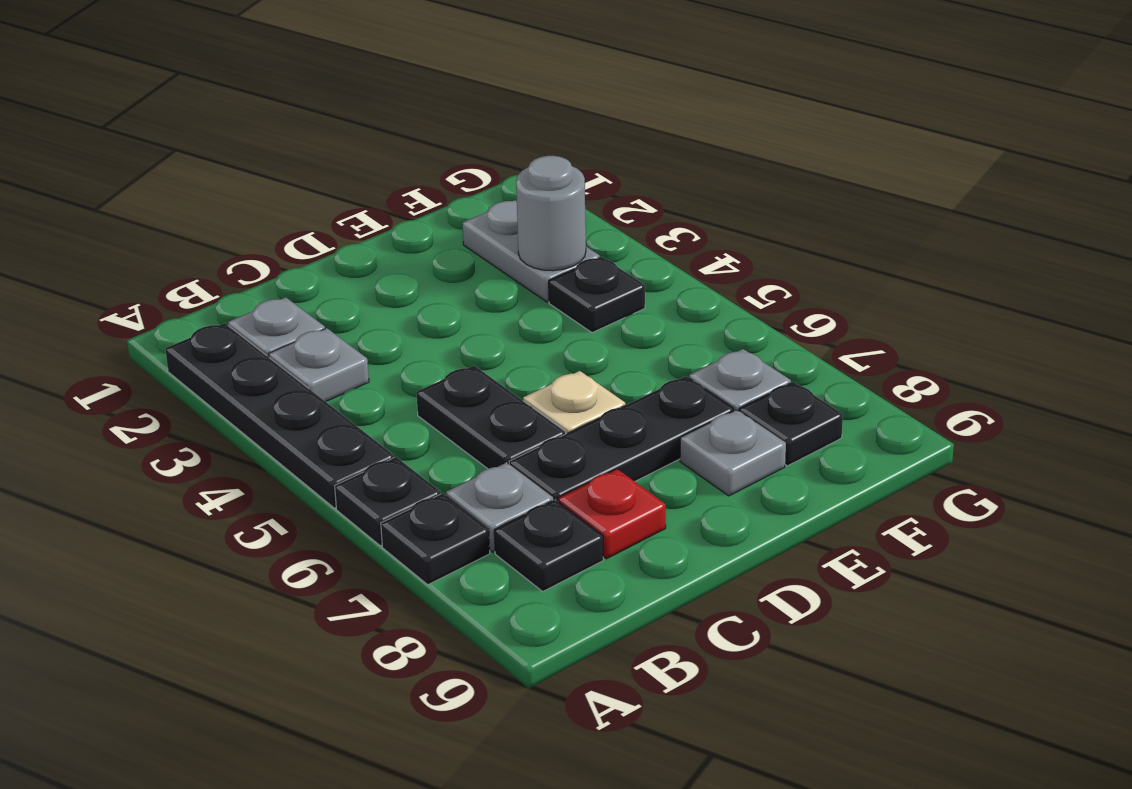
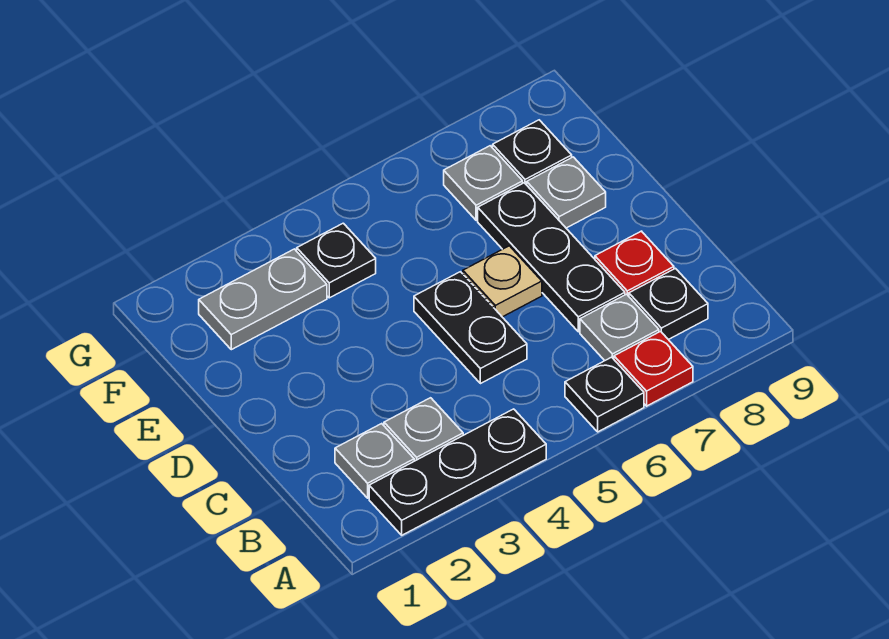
black 1x4 plate [165,323,394,508] -> black 1x3 plate [369,409,546,535]
black 1x1 plate [381,493,490,585] -> red 1x1 plate [614,331,693,406]
black 1x2 plate [416,366,566,469] -> black 1x2 plate turned to [414,272,527,384]
grey 1x1 round brick [516,156,586,271] -> none

